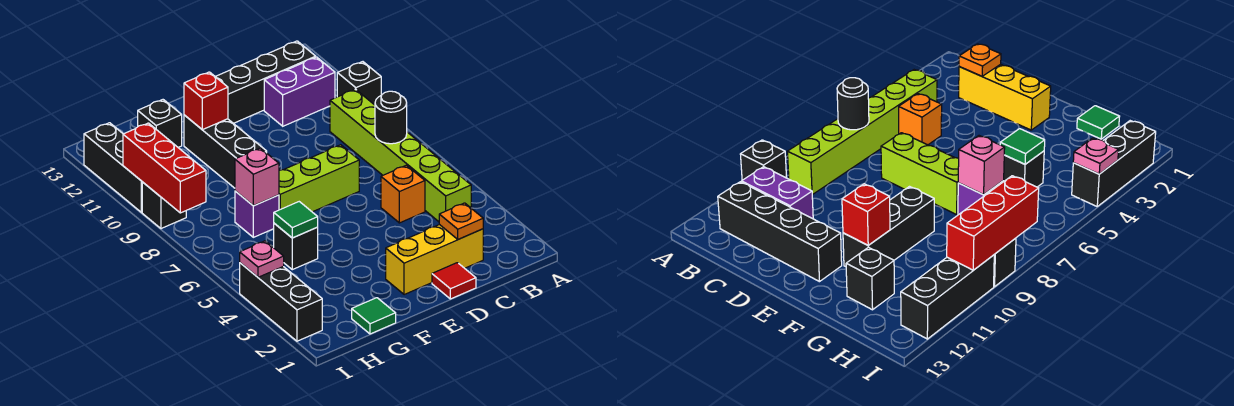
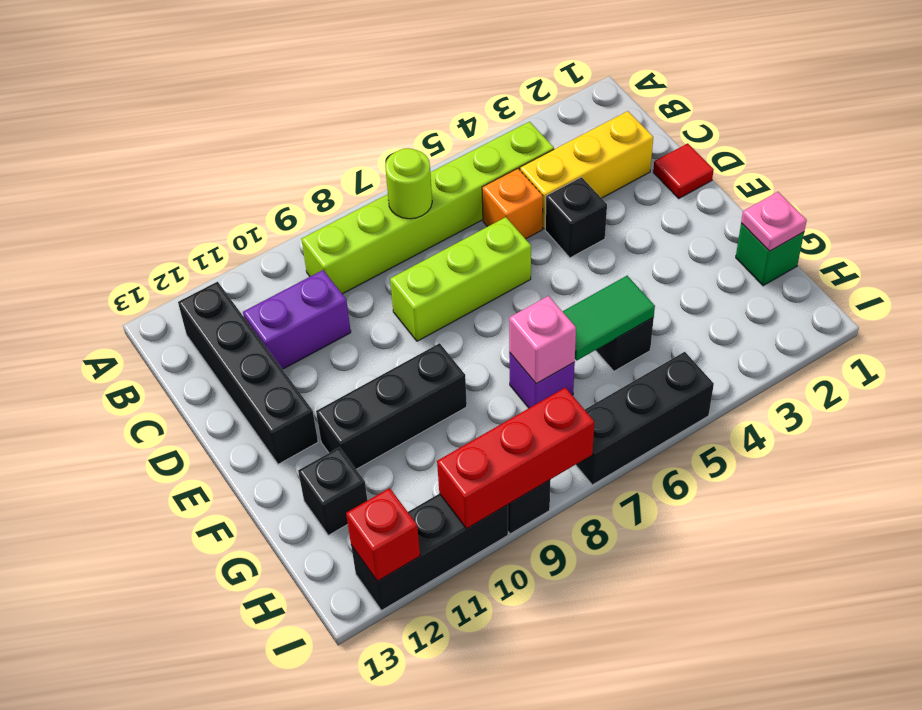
black 1x1 brick [337,62,381,105] -> black 1x1 brick moved to [545,177,607,258]
black 1x1 round brick [375,91,407,144] -> lime 1x1 round brick [385,148,432,219]
purple 1x2 brick [264,57,335,126] -> purple 1x2 brick turned to [243,270,351,369]
yellow 1x3 brick [386,225,483,295] -> yellow 1x3 brick turned to [520,111,653,229]
orange 1x1 plate [439,203,483,239] -> none
lime 1x3 brick [279,145,359,212] -> lime 1x3 brick turned to [390,217,531,341]
red 1x1 brick [184,72,228,130] -> red 1x1 brick moved to [346,488,420,581]
green 1x1 tile [352,298,396,334] -> green 1x1 brick [736,223,804,286]
green 1x1 tile [274,202,318,238] -> green 1x2 tile [562,276,655,360]
black 1x3 brick [240,263,322,341] -> black 1x3 brick moved to [576,352,714,485]
pink 1x1 plate [240,241,284,277] -> pink 1x1 plate moved to [741,192,807,251]

